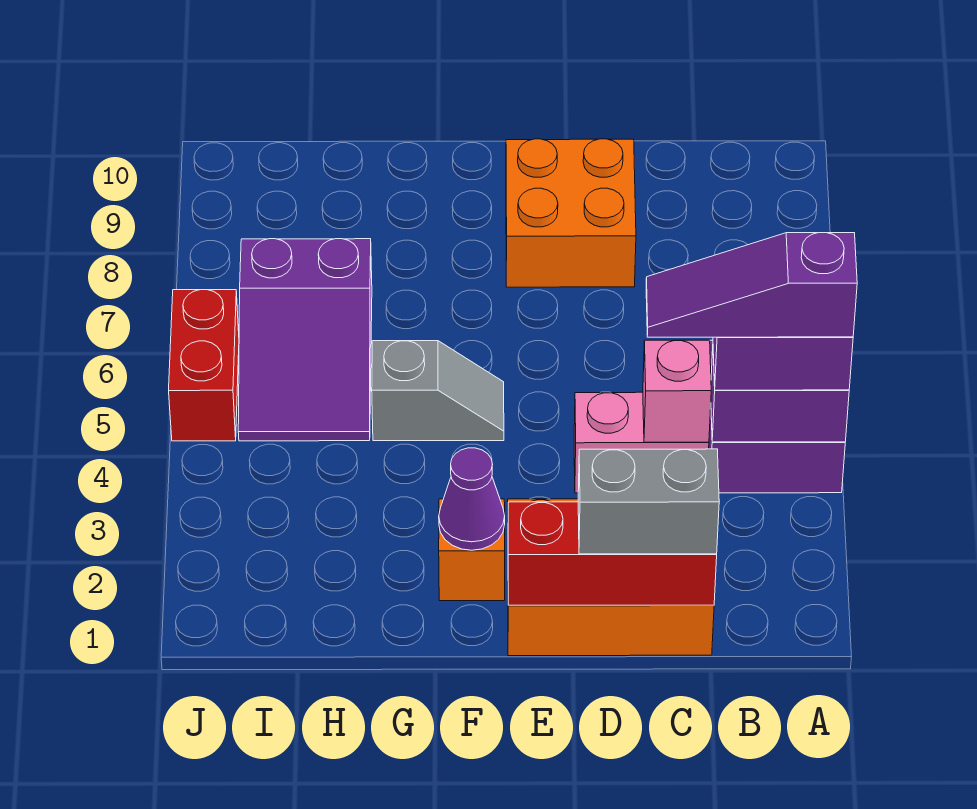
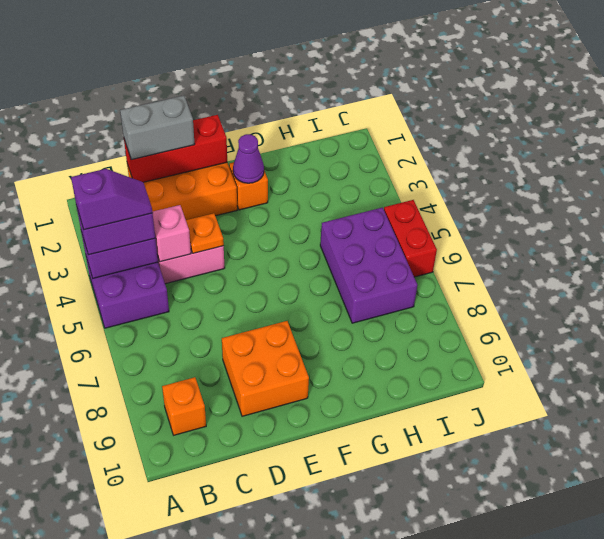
purple 1x3 slope [646,233,857,337] -> purple 1x2 slope [71,169,152,230]
none -> orange 1x1 brick [162,377,206,435]
none -> orange 1x1 plate [186,213,224,253]
grey 1x2 slope [372,341,504,441] -> none
purple 2x3 slope [238,239,372,441] -> purple 2x3 brick [320,208,417,323]

